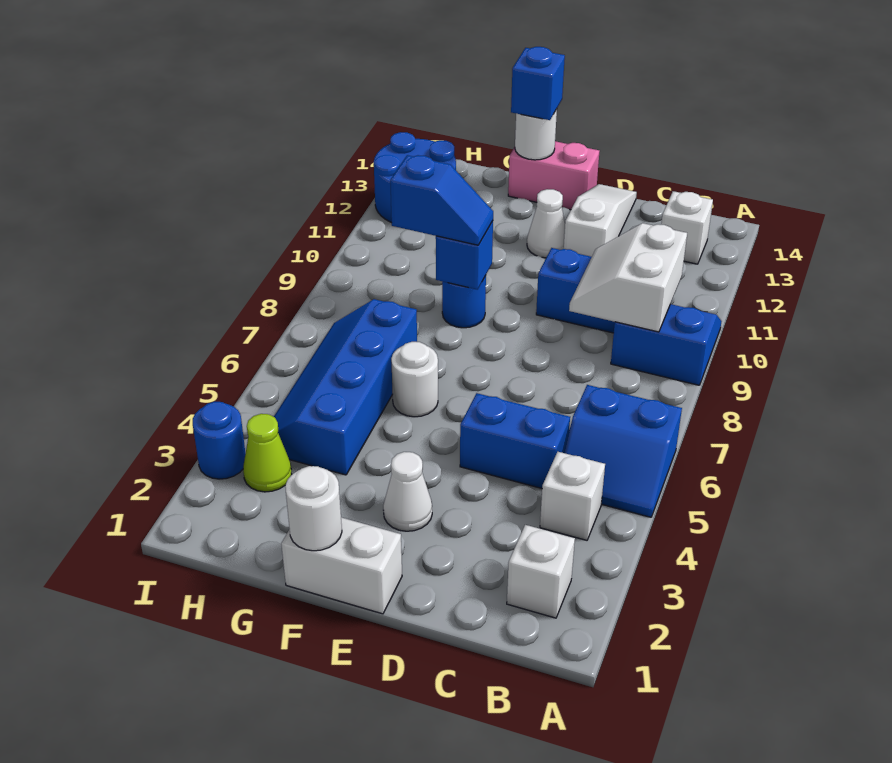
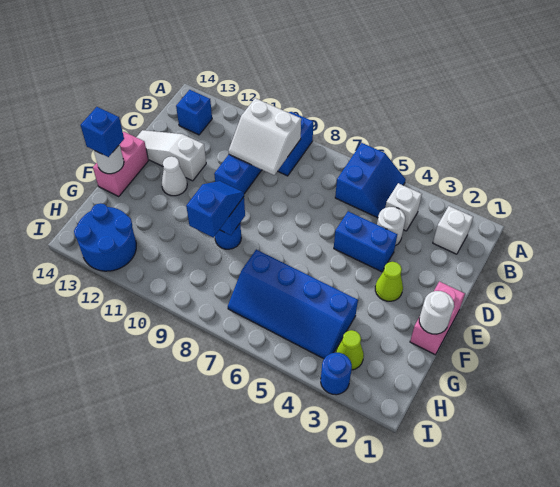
white 1x1 brick [661,191,713,264] -> blue 1x1 brick [176,90,212,135]
blue 1x2 brick [460,393,570,488] -> blue 1x2 brick turned to [334,211,397,272]
white 1x2 brick [281,517,402,614] -> pink 1x2 brick [410,281,465,355]
white 1x1 cone [383,452,432,531] -> lime 1x1 cone [375,262,403,301]
white 1x1 round brick [391,342,438,417] -> white 1x1 round brick moved to [377,207,405,246]

